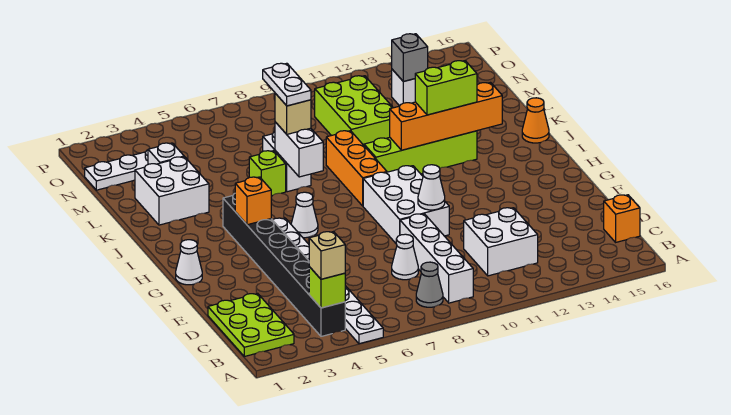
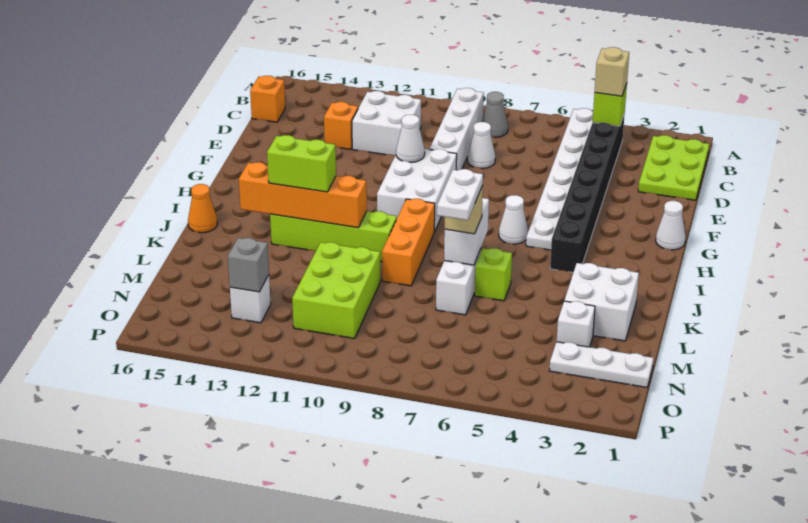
orange 1x1 brick [235,177,271,225] -> orange 1x1 brick moved to [324,102,358,149]

